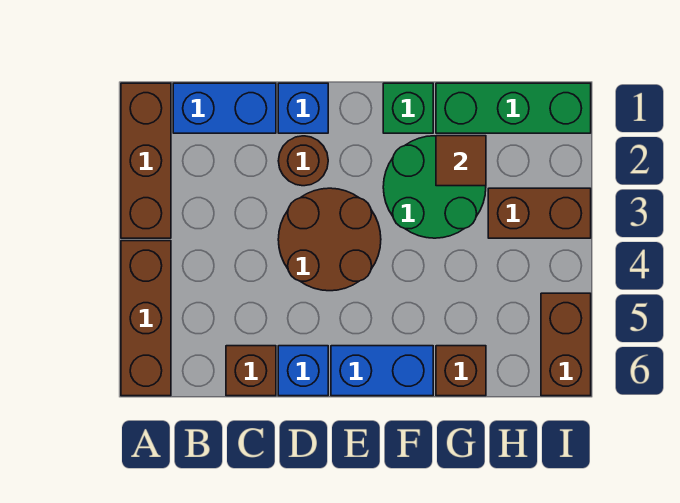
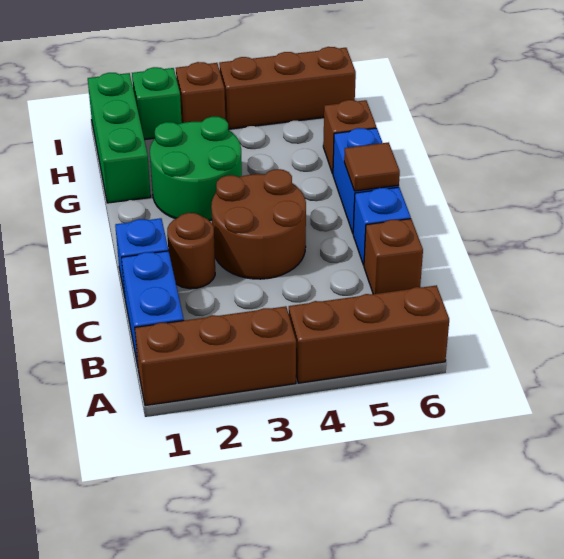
green 1x1 brick [383,83,433,133] -> green 1x1 brick moved to [132,67,182,140]
brown 1x1 tile [436,136,486,186] -> brown 1x1 tile moved to [344,142,400,191]
brown 1x2 brick [488,188,591,238] -> brown 1x1 brick [176,62,225,123]
brown 1x2 brick [541,293,591,396] -> brown 1x3 brick [219,47,356,129]

